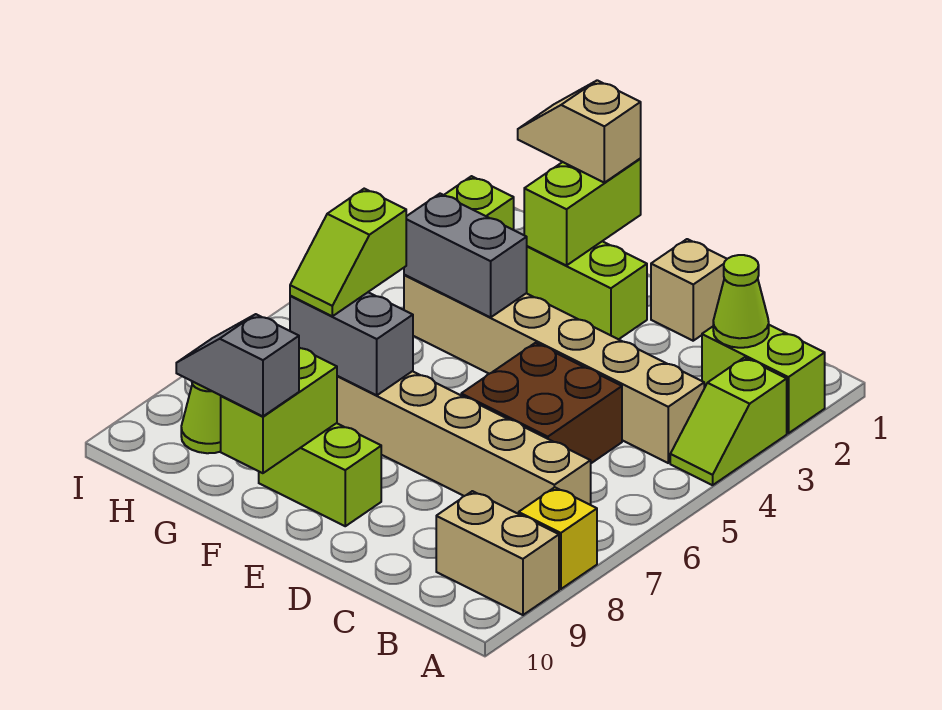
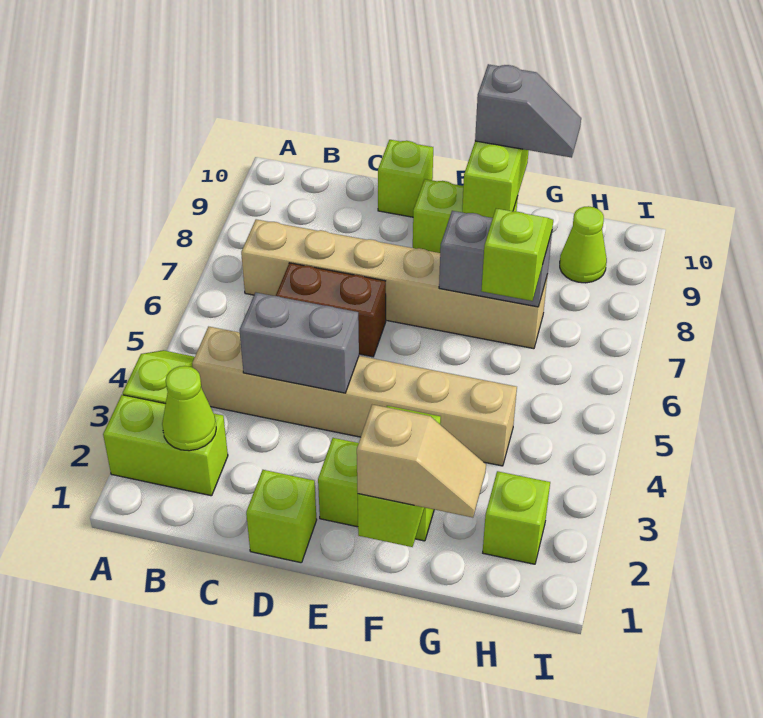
yellow 1x1 brick [519,487,597,589] -> none
tan 1x2 brick [436,491,559,615] -> none
brown 2x2 brick [461,343,622,463] -> brown 1x2 brick [276,263,386,357]
tan 1x1 brick [651,239,727,341] -> lime 1x1 brick [246,470,317,563]
none -> lime 1x1 brick [378,140,433,217]
grey 1x2 brick [404,194,527,317] -> grey 1x2 brick moved to [239,292,359,393]

